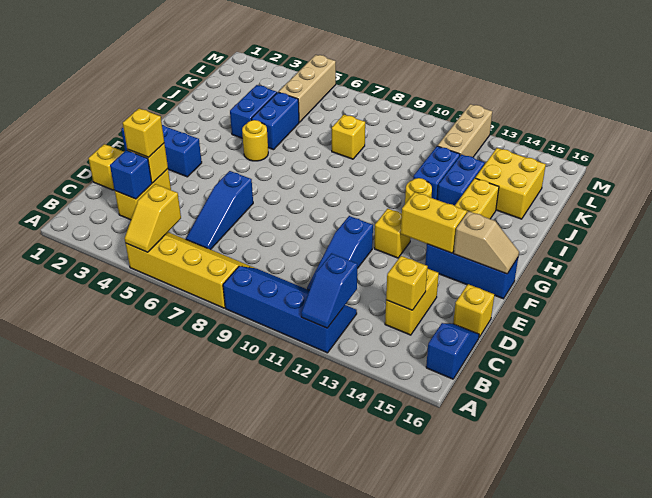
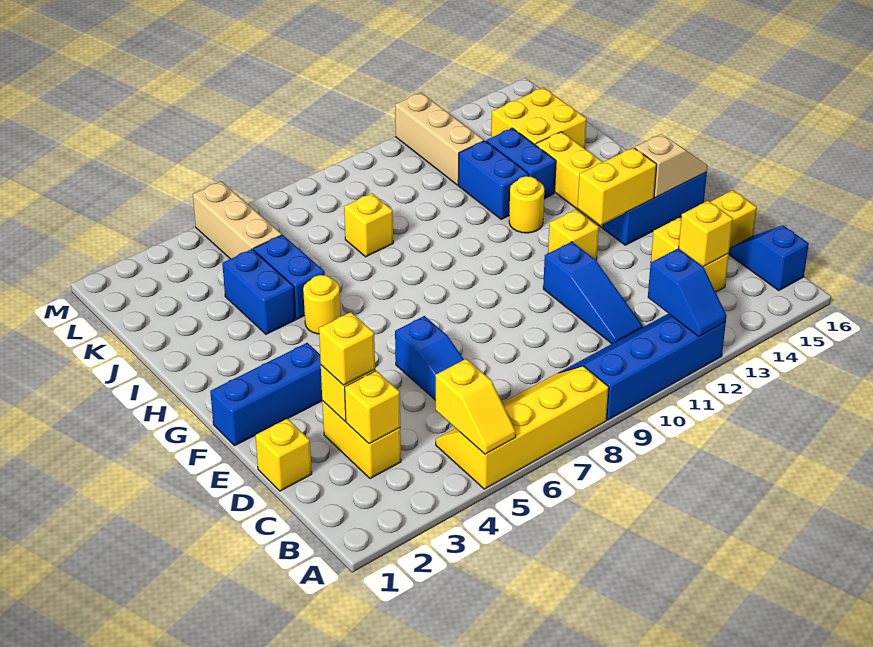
blue 1x1 brick [110,150,152,199] -> yellow 1x1 brick [345,371,400,444]

